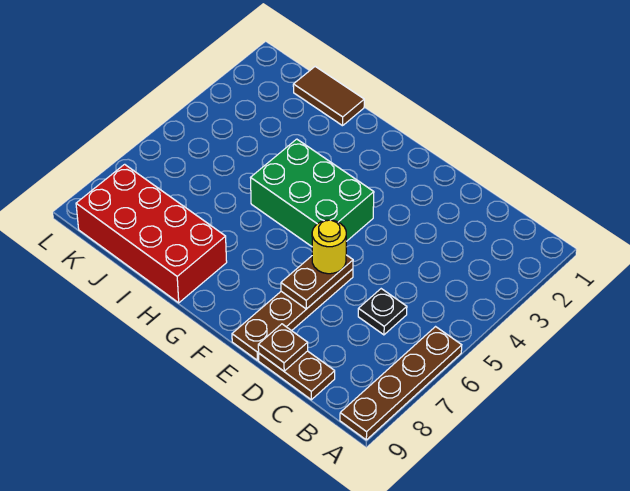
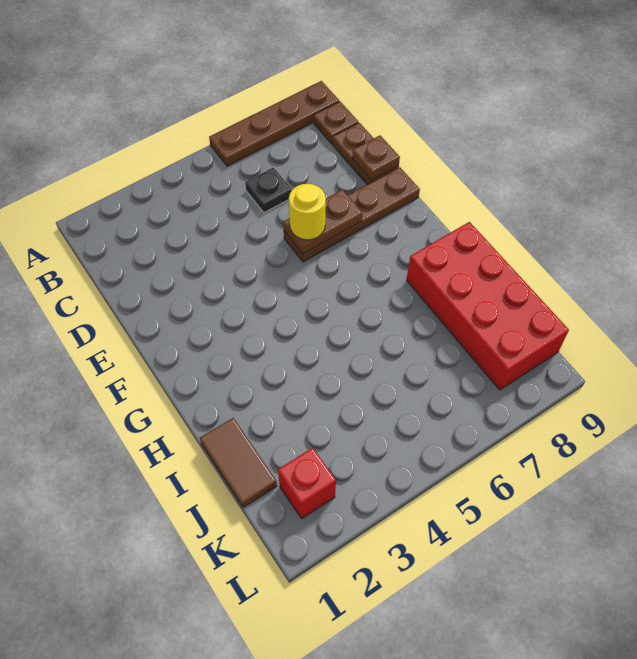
none -> brown 1x1 plate [314,102,358,144]
green 2x3 brick [251,139,374,246] -> none
none -> red 1x1 brick [278,448,336,519]

